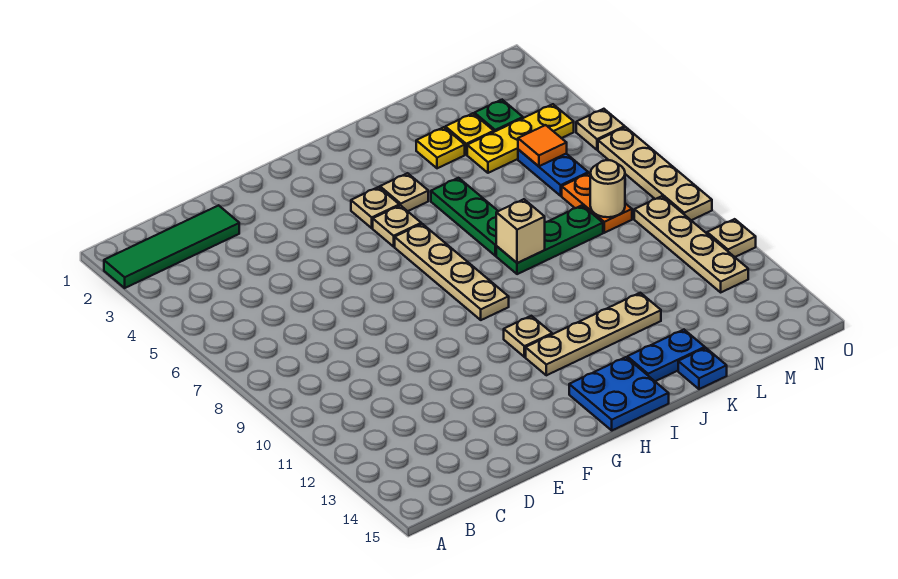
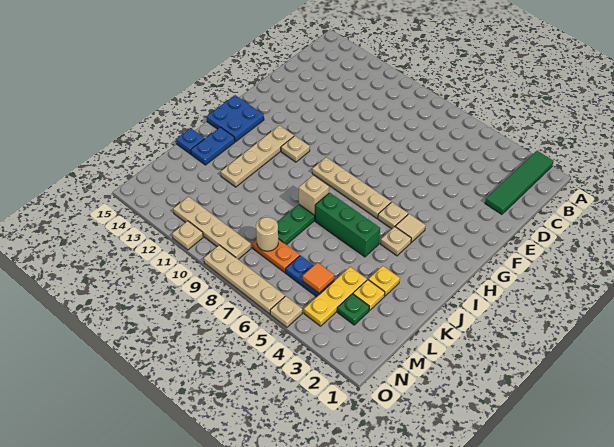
tan 1x1 plate [351,187,399,228] -> tan 1x1 tile [395,214,426,242]
green 1x3 plate [431,178,498,256] -> green 1x3 brick [315,193,380,257]

